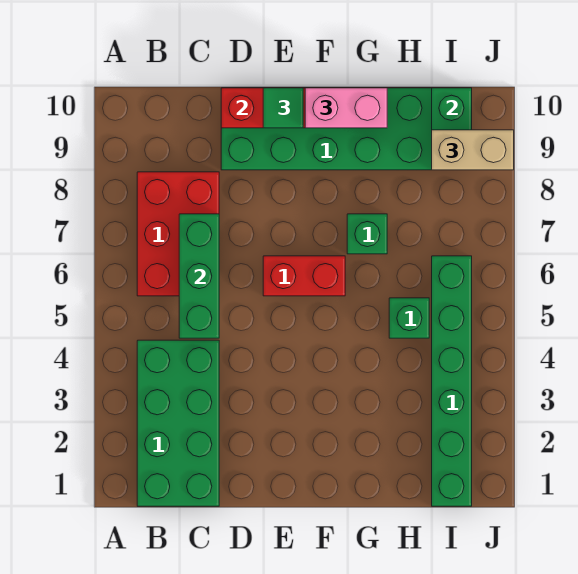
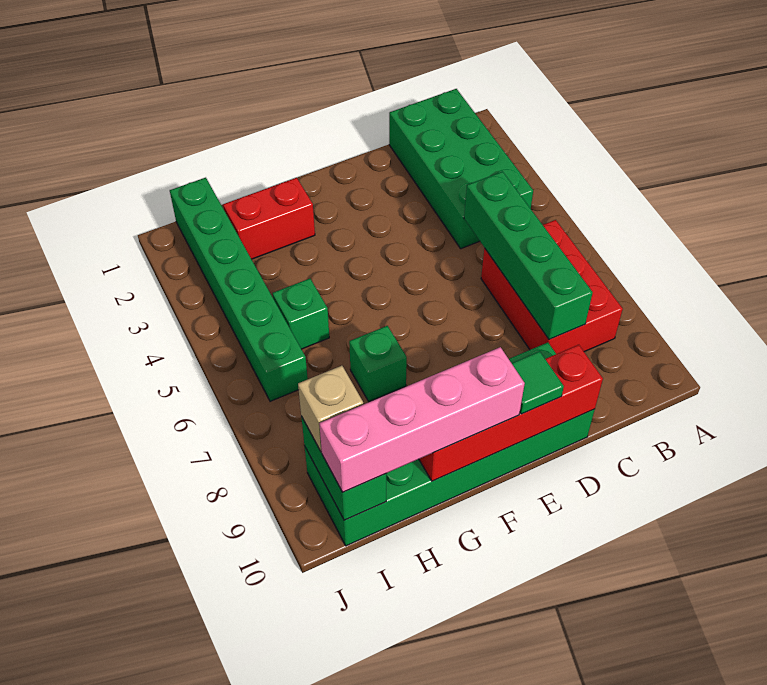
green 1x3 brick [179,214,219,338] -> green 1x4 brick [464,172,593,339]
red 1x2 brick [263,256,345,296] -> red 1x2 brick moved to [223,178,315,259]
pink 1x2 brick [305,88,387,128] -> pink 1x4 brick [319,347,525,492]
tan 1x2 brick [432,130,514,170] -> tan 1x1 brick [298,366,363,452]

